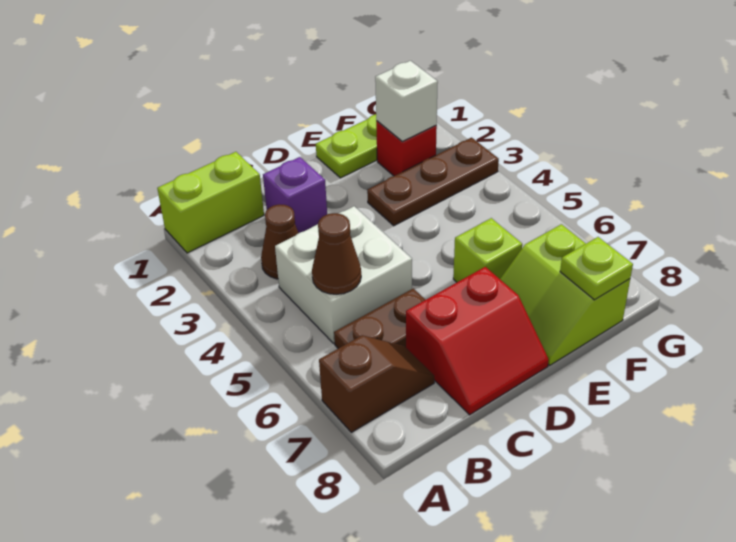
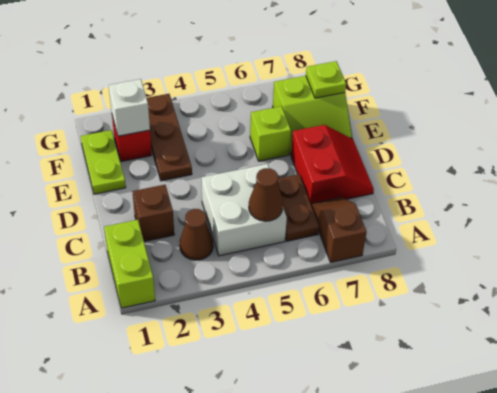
purple 1x1 brick [263,157,327,233] -> brown 1x1 brick [132,185,174,242]

